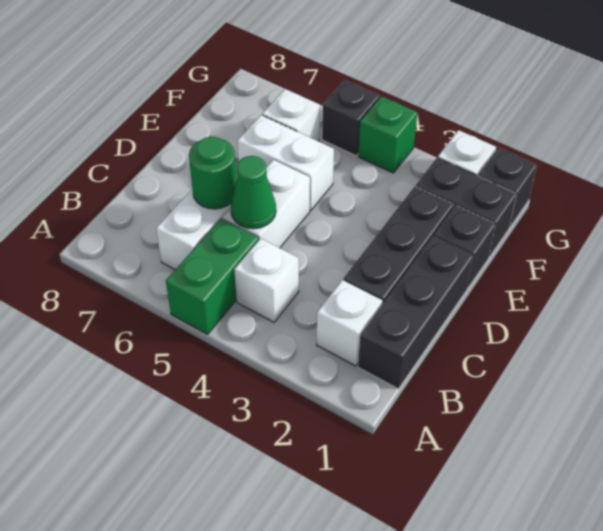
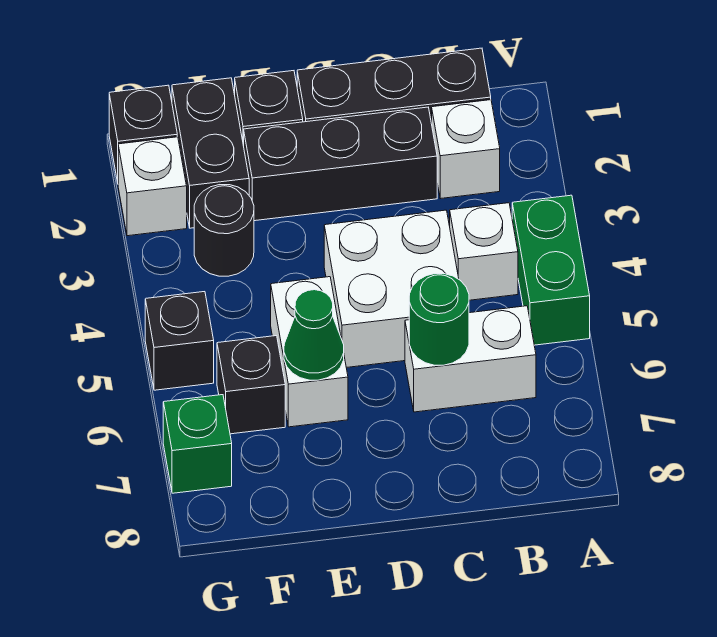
green 1x2 brick [166,219,259,334] -> green 1x2 brick turned to [512,195,590,345]
white 1x2 brick [222,160,310,248] -> white 2x2 brick [324,210,459,368]
green 1x1 cone [231,156,276,229] -> green 1x1 cone moved to [284,290,344,380]
none -> black 1x1 round brick [194,185,254,276]
white 1x1 brick [262,89,320,141] -> black 1x1 brick [217,336,285,434]
green 1x1 brick [358,96,417,173] -> green 1x1 brick moved to [163,395,232,493]

